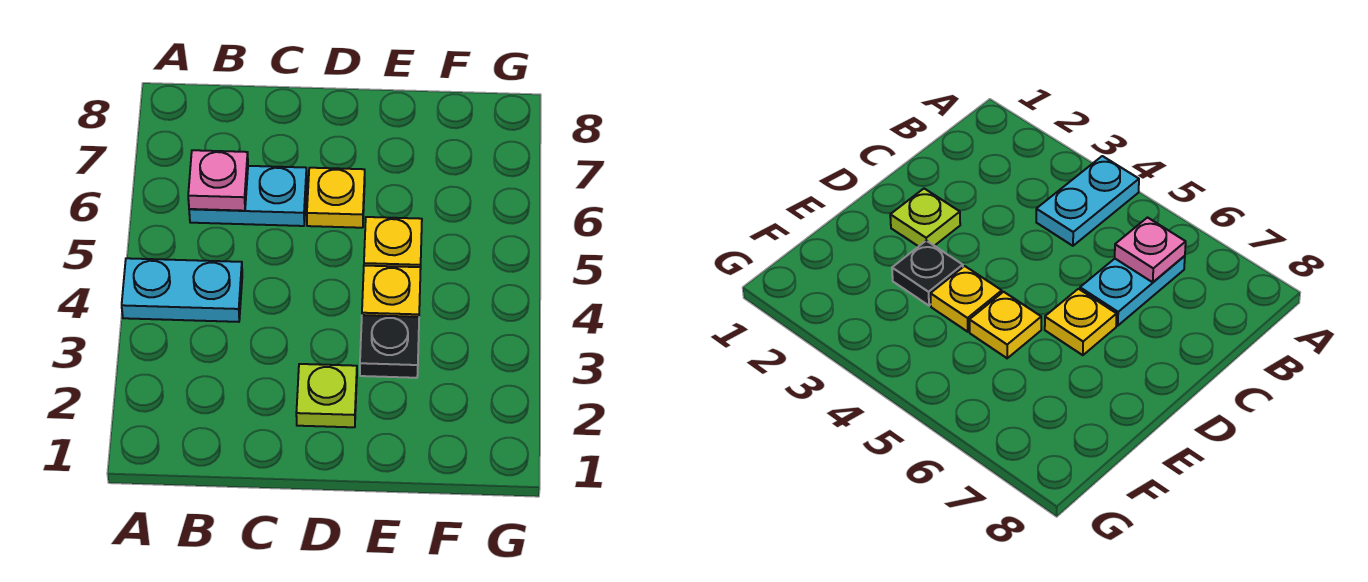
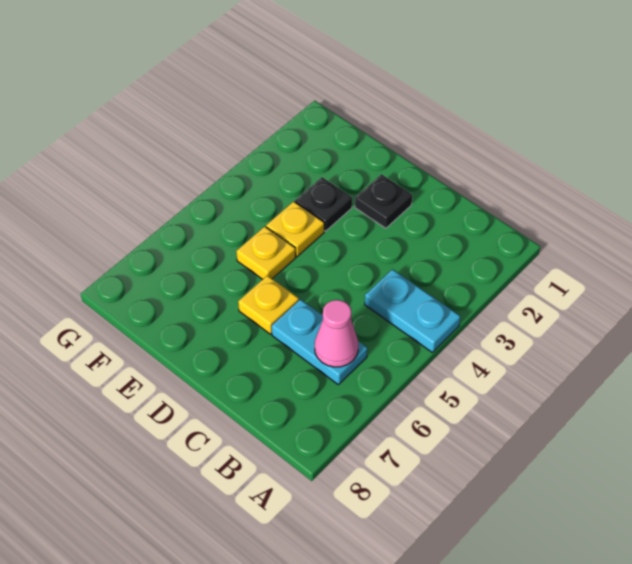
pink 1x1 plate [188,150,248,211] -> pink 1x1 cone [315,300,358,367]
lime 1x1 plate [296,364,357,427] -> black 1x1 plate [355,174,412,228]

